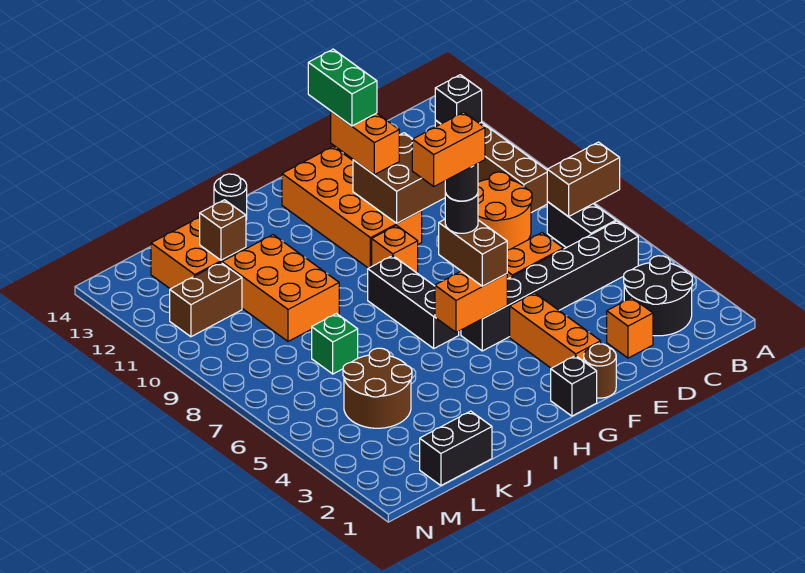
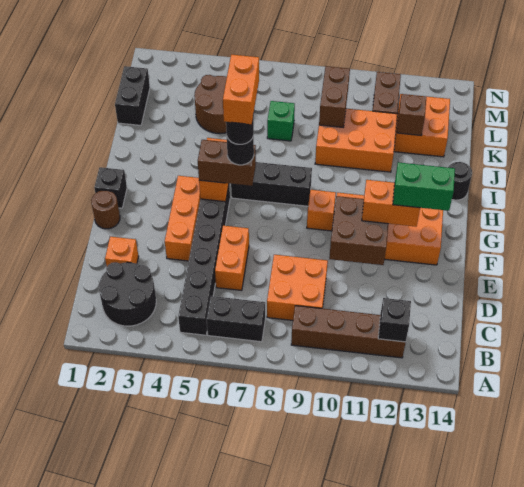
brown 1x2 brick [547,142,620,217] -> brown 1x2 brick moved to [319,66,350,127]
orange 2x2 round brick [478,172,532,250] -> orange 2x2 brick [267,255,328,320]
orange 1x3 brick [510,293,601,368] -> orange 1x3 brick turned to [165,176,200,261]

